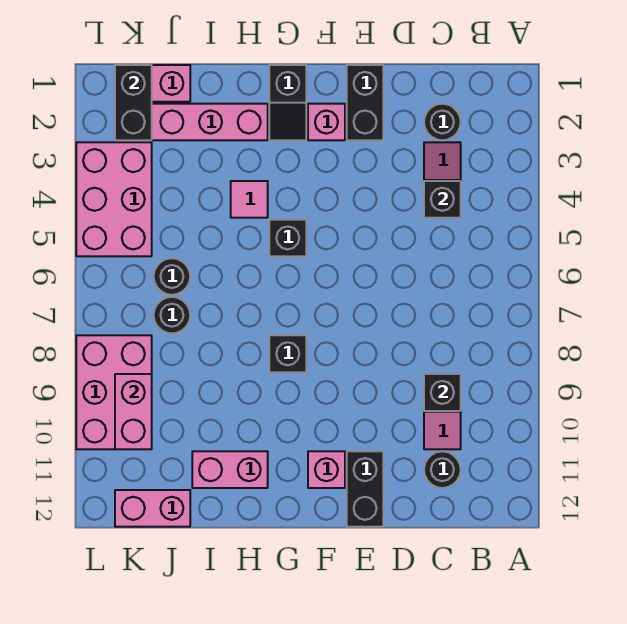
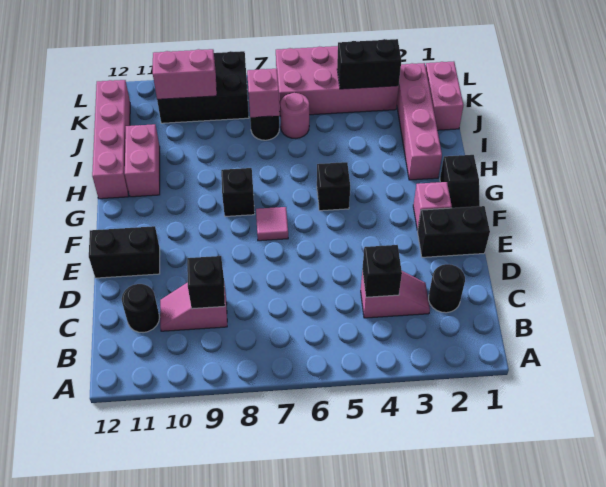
pink 1x1 brick [308,451,345,488] -> pink 1x1 brick moved to [247,69,280,117]
black 1x2 slope [269,65,306,140] -> black 1x2 slope turned to [440,155,480,208]
pink 1x1 tile [231,181,268,218] -> pink 1x1 tile moved to [256,207,288,241]
black 1x1 round brick [154,258,190,295] -> pink 1x1 round brick [280,93,309,139]
pink 1x2 brick [115,490,190,527] -> pink 1x4 brick [92,80,130,199]
black 1x2 brick [115,65,152,140] -> black 1x2 brick moved to [337,39,401,89]
pink 2x3 brick [76,142,152,256] -> pink 2x4 brick [276,46,399,115]
pink 2x3 brick [76,335,152,449] -> black 2x3 brick [157,51,249,123]

